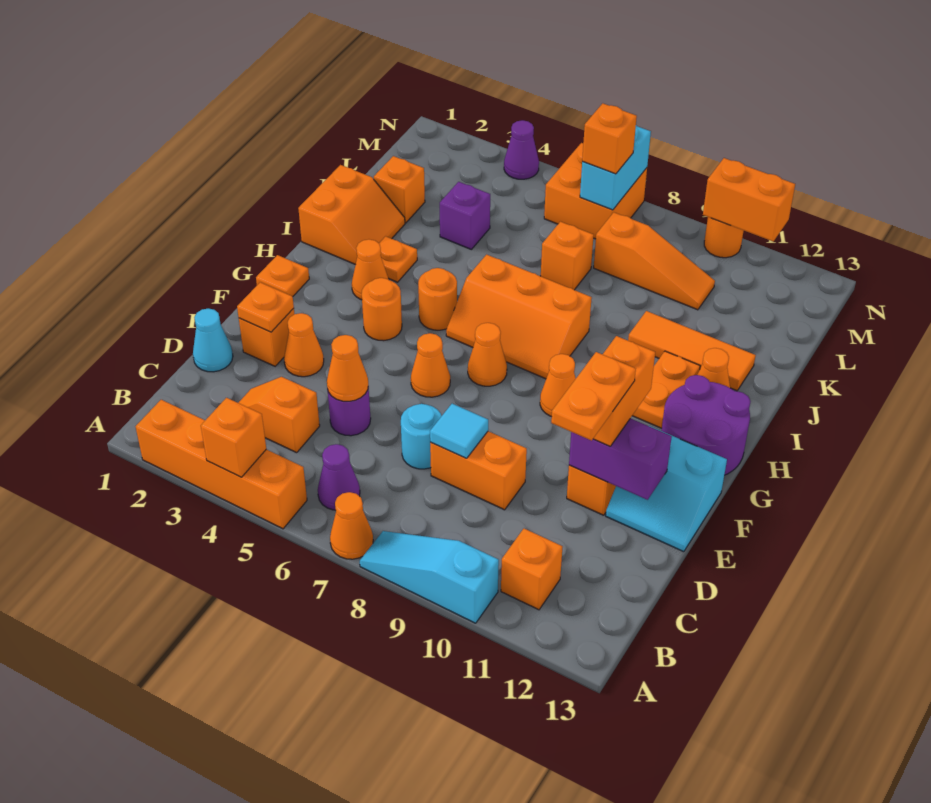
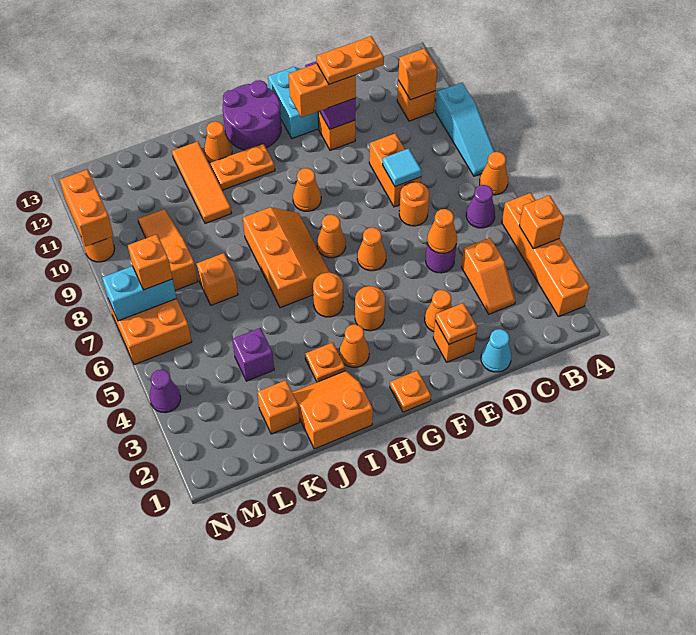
none -> orange 1x1 brick [398,48,437,100]
cyan 1x1 round brick [401,404,441,469] -> orange 1x1 round brick [399,182,429,226]

